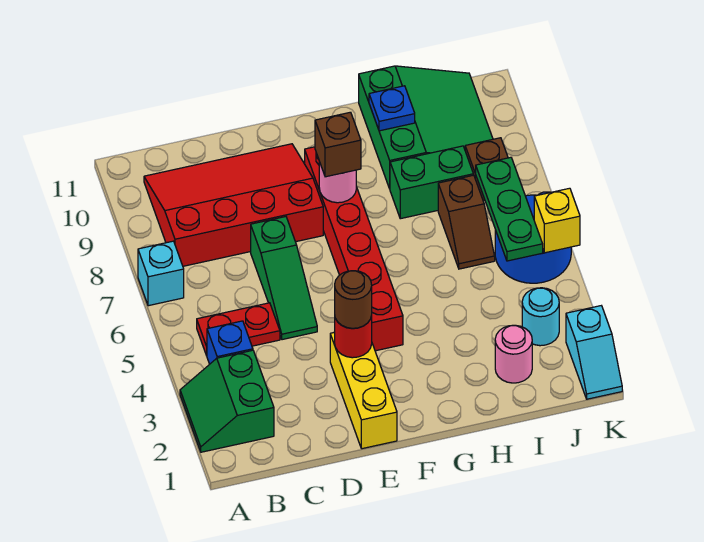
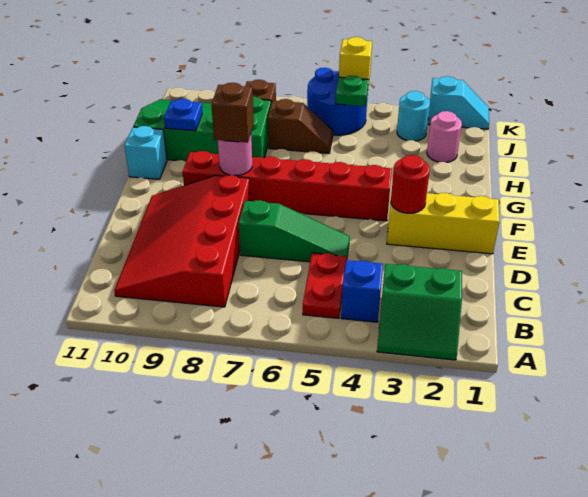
cyan 1x1 brick [138,241,184,306] -> cyan 1x1 brick moved to [125,126,167,179]
brown 1x1 round brick [335,271,372,328] -> none
green 1x3 plate [475,157,543,261] -> green 1x1 plate [335,76,369,106]

